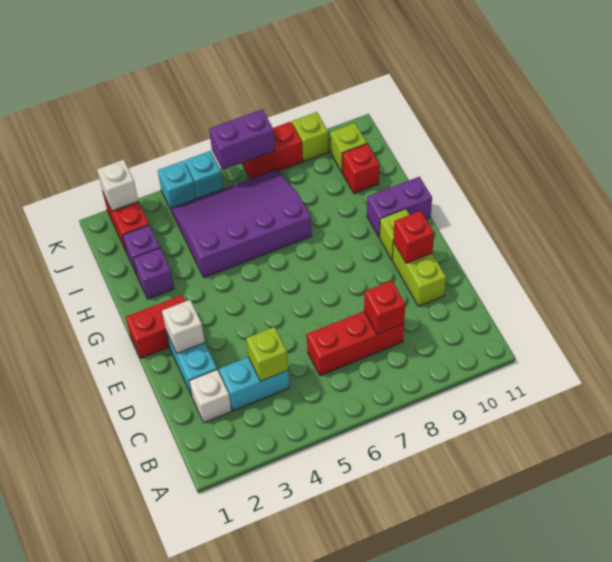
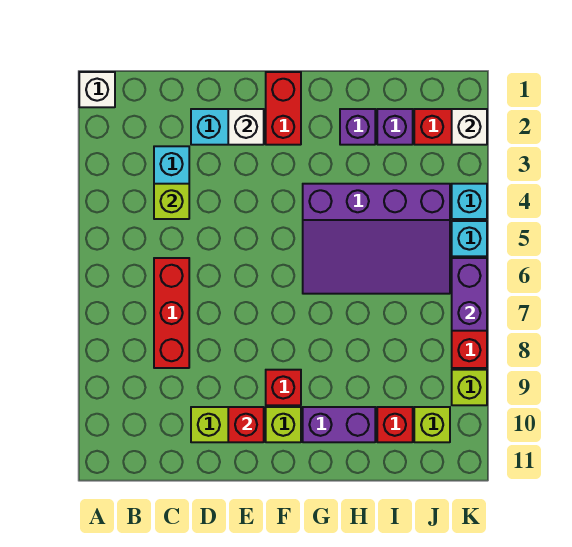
white 1x1 brick [189,370,231,422] -> white 1x1 brick moved to [79,72,115,107]
red 1x1 brick [364,281,405,334] -> red 1x1 brick moved to [266,370,301,405]
purple 1x2 brick [367,177,432,237] -> purple 1x2 brick turned to [303,407,375,442]
purple 3x4 slope [171,169,312,278] -> purple 3x4 slope turned to [303,184,450,294]

